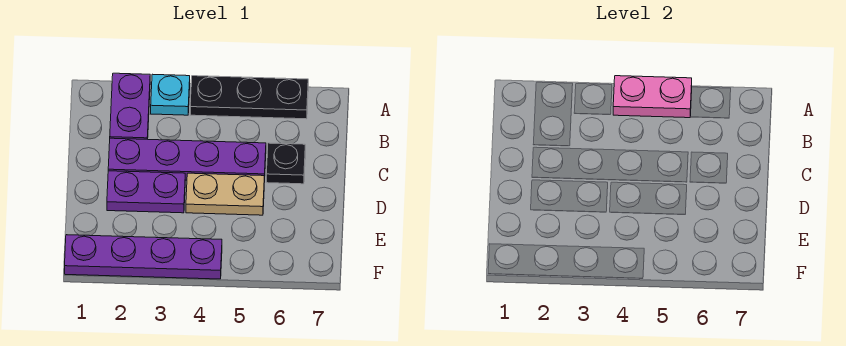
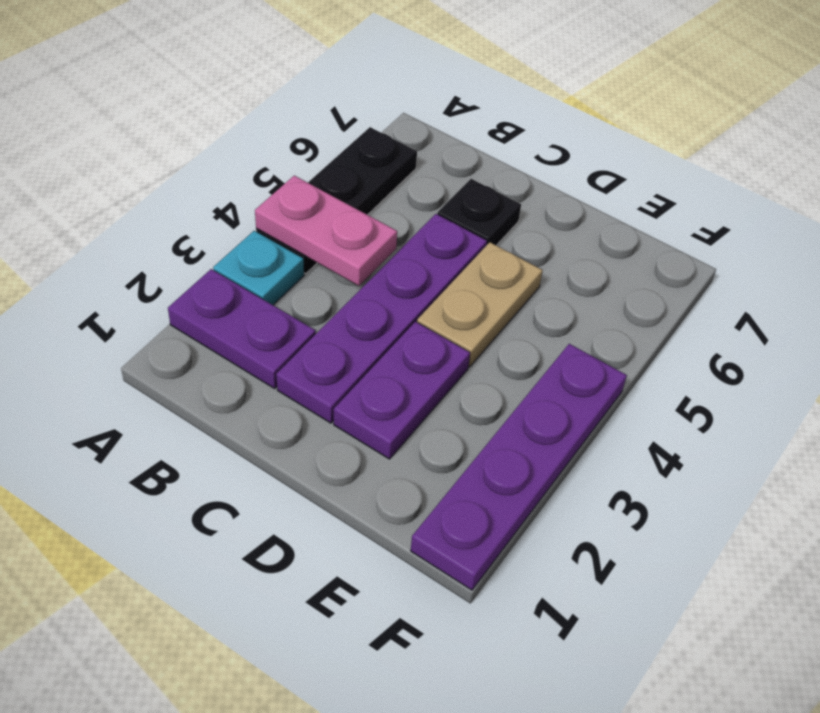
pink 1x2 plate [613,76,692,118] -> pink 1x2 plate turned to [255,176,397,286]

